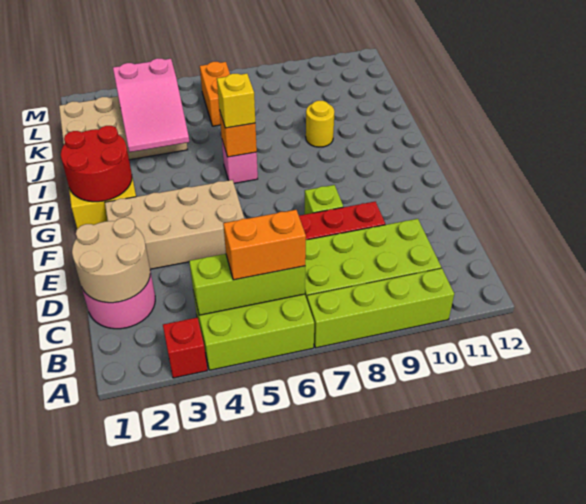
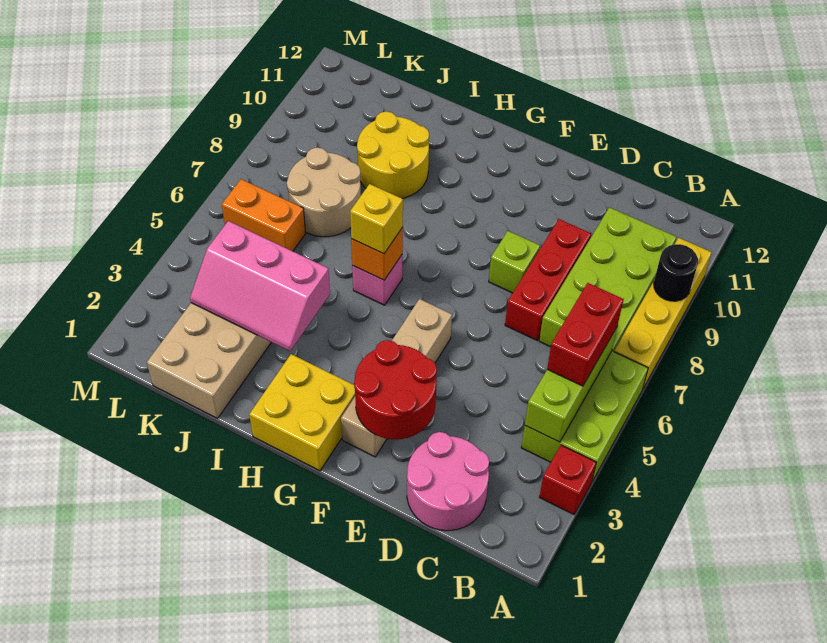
lime 1x4 brick [307,268,454,348] -> yellow 1x4 brick [614,238,712,390]
none -> black 1x1 round brick [654,244,698,301]
orange 1x2 brick [223,210,306,280] -> red 1x2 brick [547,283,624,386]
tan 2x2 round brick [72,218,150,303] -> tan 2x2 round brick moved to [287,147,361,237]
tan 2x4 brick [105,180,244,269] -> tan 1x4 brick [341,299,452,457]
red 2x2 round brick [61,126,132,202] -> red 2x2 round brick moved to [354,340,437,439]
pink 2x3 slope [113,58,189,152] -> pink 2x3 slope turned to [190,221,330,351]
yellow 1x1 round brick [306,101,334,147] -> yellow 2x2 round brick [357,111,429,199]

